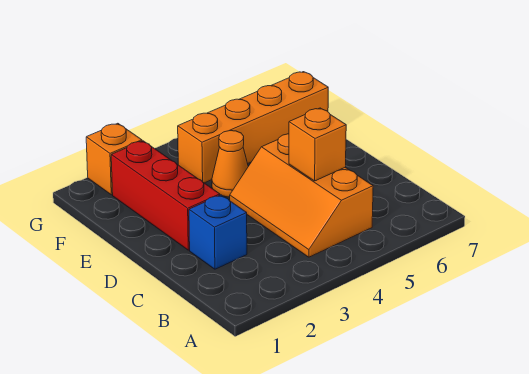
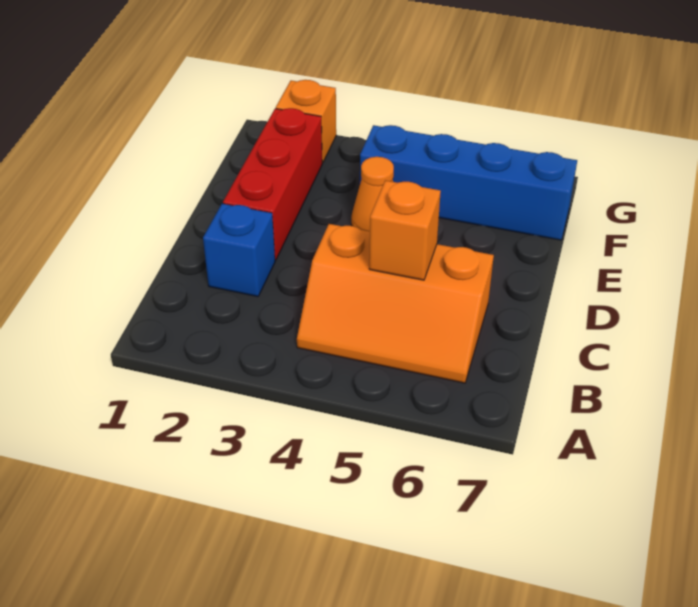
orange 2x3 slope [230,134,373,257] -> orange 2x3 slope turned to [297,224,494,383]
orange 1x4 brick [178,72,328,183] -> blue 1x4 brick [360,125,577,240]

